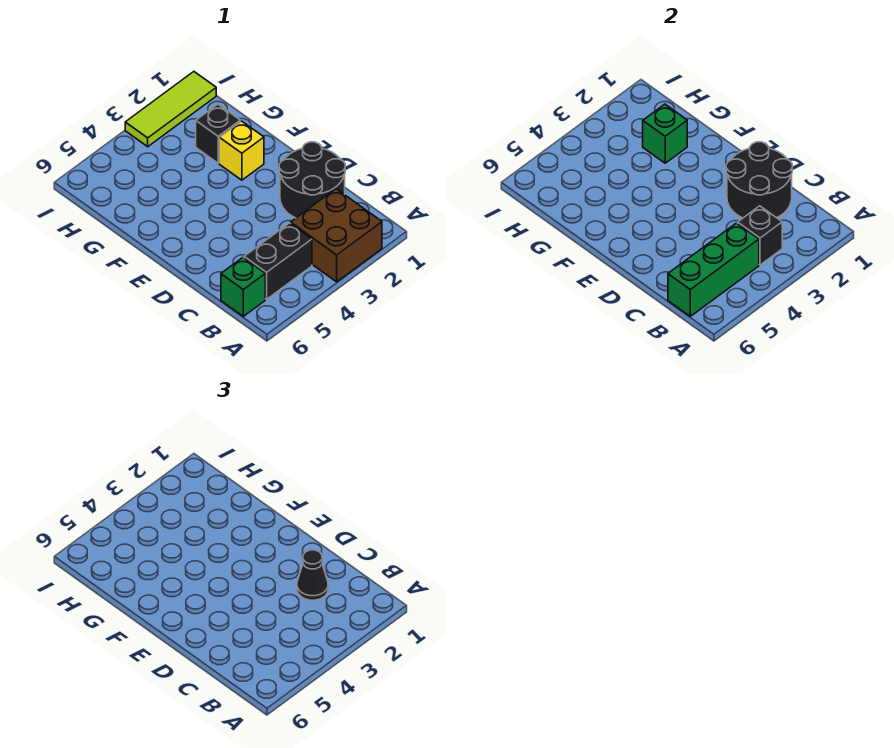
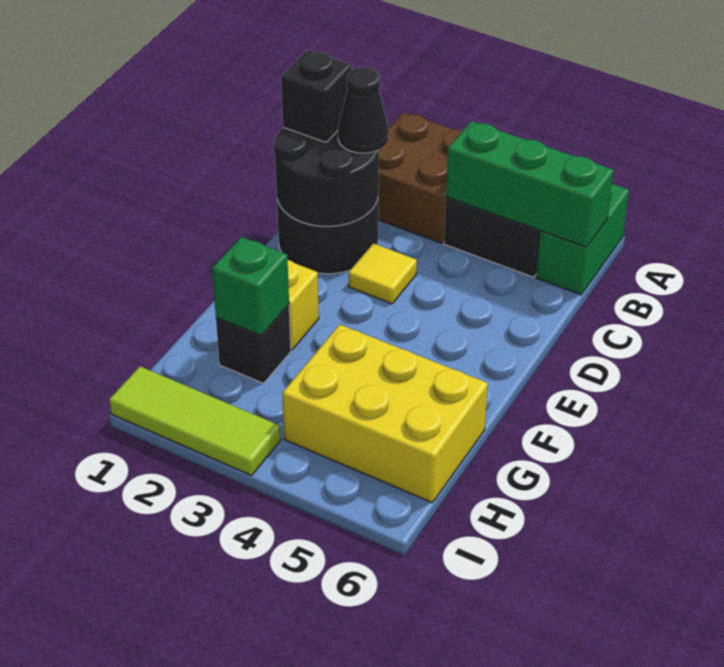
black 1x1 brick [738,206,782,265] -> black 1x1 brick moved to [281,50,351,142]
green 1x1 brick [221,258,265,316] -> green 1x2 brick [536,184,629,295]
none -> yellow 1x1 tile [349,243,417,304]
none -> yellow 2x3 brick [282,324,488,503]

